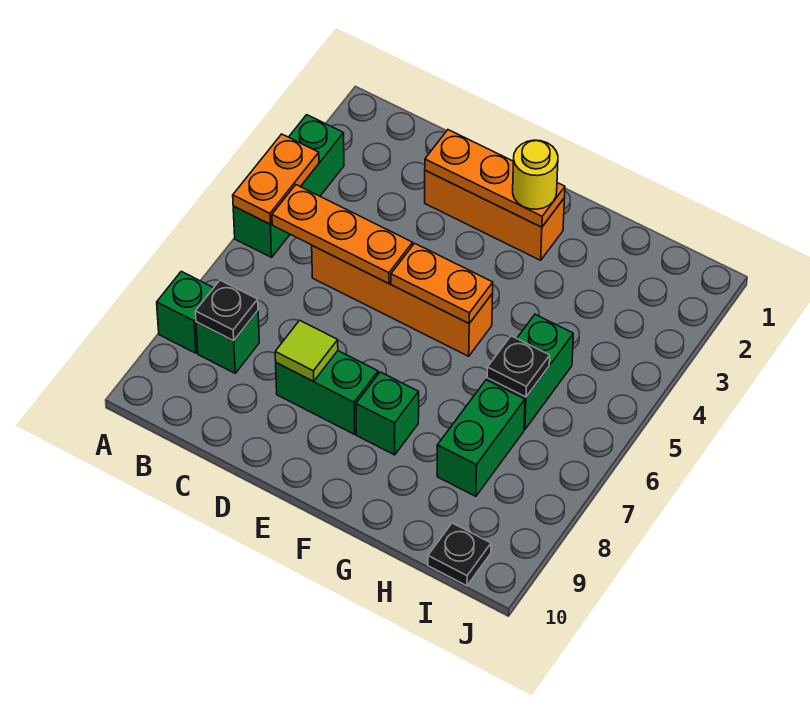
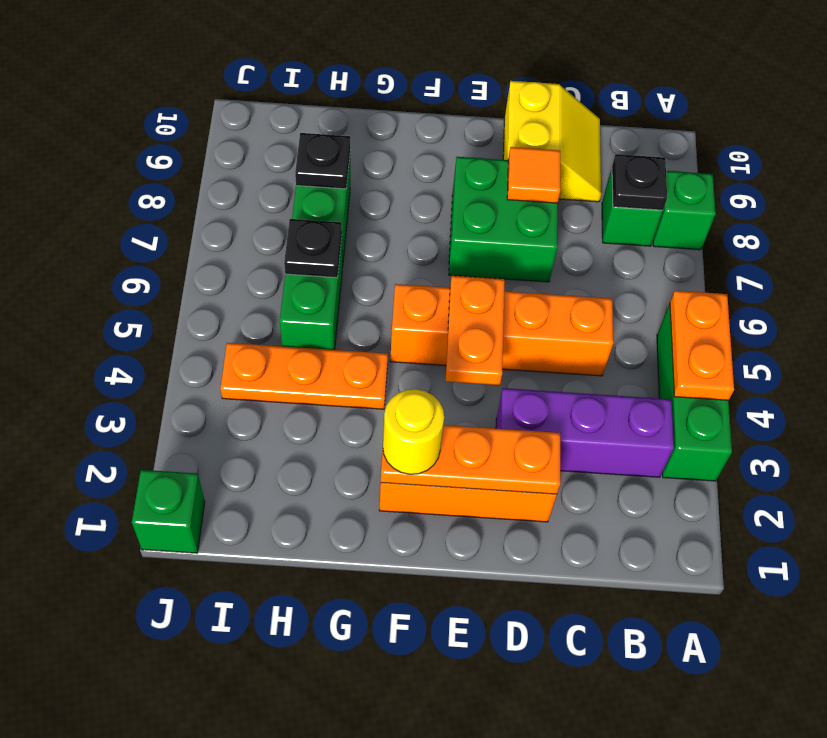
none -> purple 1x3 brick [496,388,674,477]
orange 1x3 plate [272,185,413,284] -> orange 1x3 plate moved to [220,343,388,409]
none -> yellow 2x2 slope [503,81,601,202]
green 1x2 brick [276,351,378,434] -> green 2x2 brick [449,157,558,282]
lime 1x1 tile [275,320,338,381] -> orange 1x1 tile [507,147,560,203]
orange 1x2 plate [391,243,493,323] -> orange 1x2 plate turned to [446,276,505,385]
green 1x1 brick [356,372,419,455] -> green 1x1 brick moved to [132,470,205,553]
black 1x1 plate [428,523,491,586] -> black 1x1 plate moved to [295,133,350,189]

